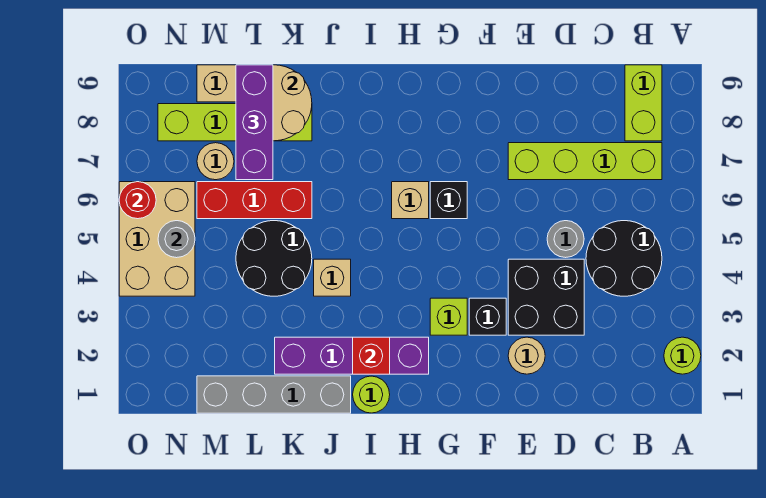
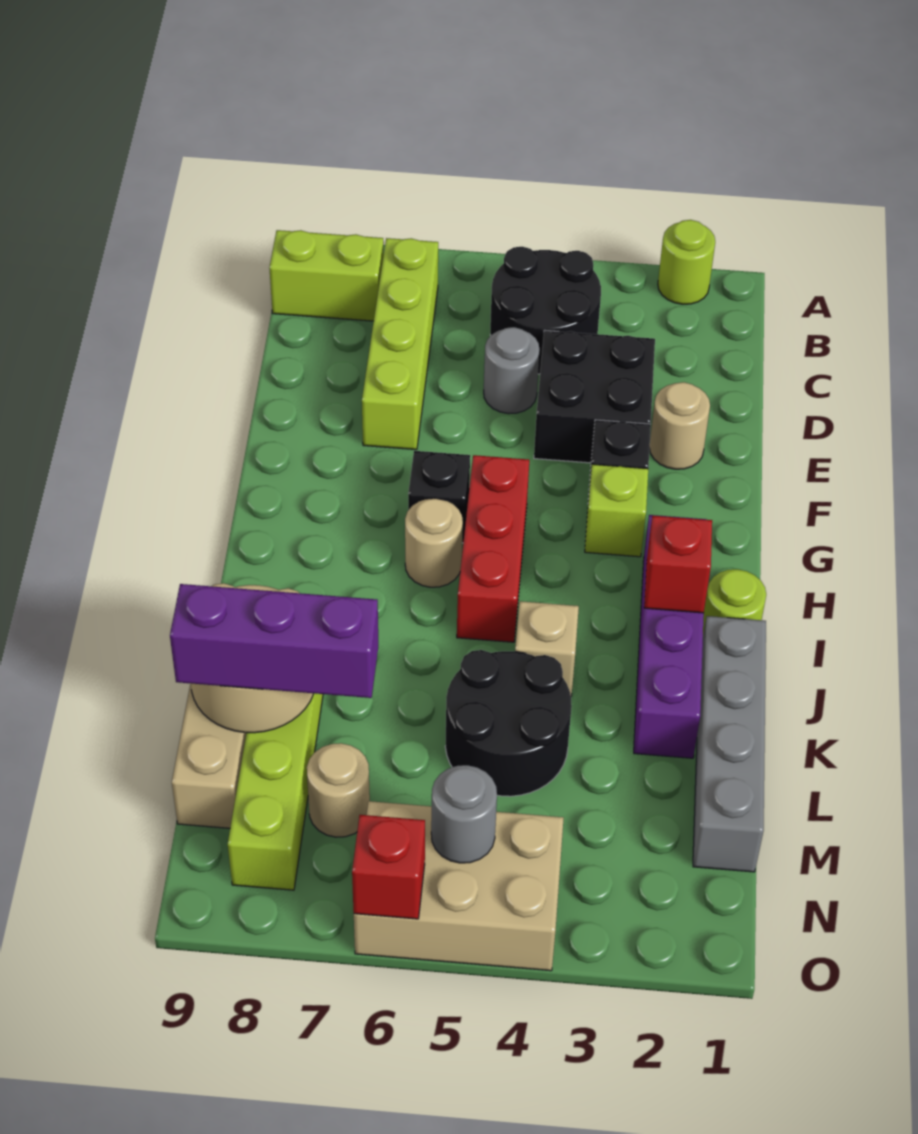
tan 1x1 brick [392,182,429,219] -> tan 1x1 round brick [405,498,463,587]
red 1x3 brick [197,182,312,219] -> red 1x3 brick moved to [457,455,529,642]
red 1x1 round brick [119,182,156,219] -> red 1x1 brick [352,815,425,919]

